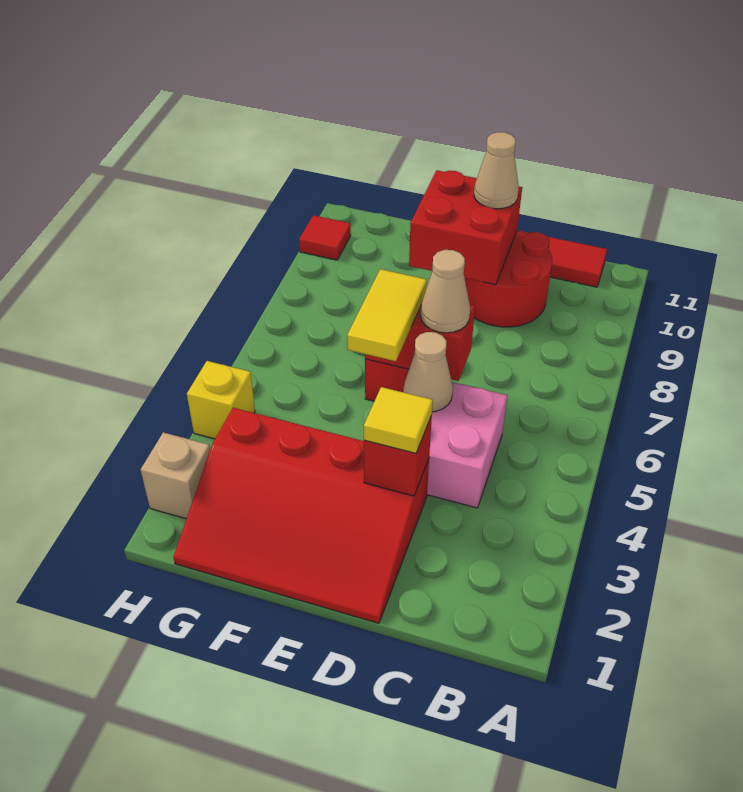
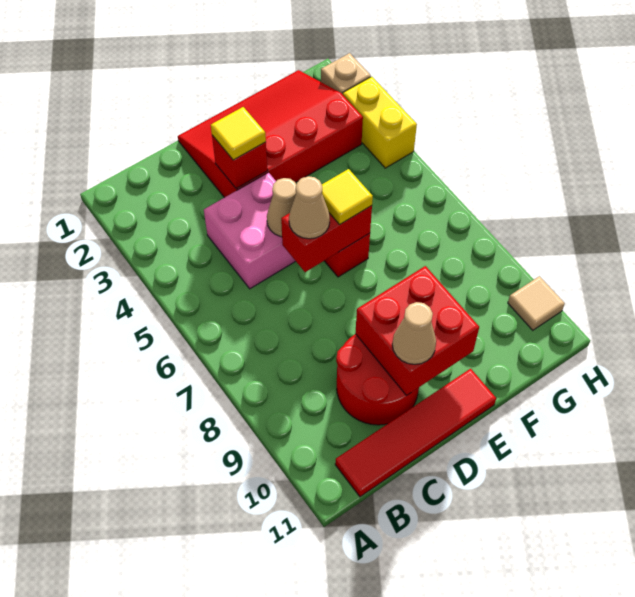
yellow 1x2 tile [347,269,427,361] -> yellow 1x1 tile [322,169,373,225]
yellow 1x1 brick [187,361,255,439] -> yellow 1x2 brick [343,77,417,168]
red 1x1 tile [299,215,351,260] -> tan 1x1 tile [508,276,565,330]

